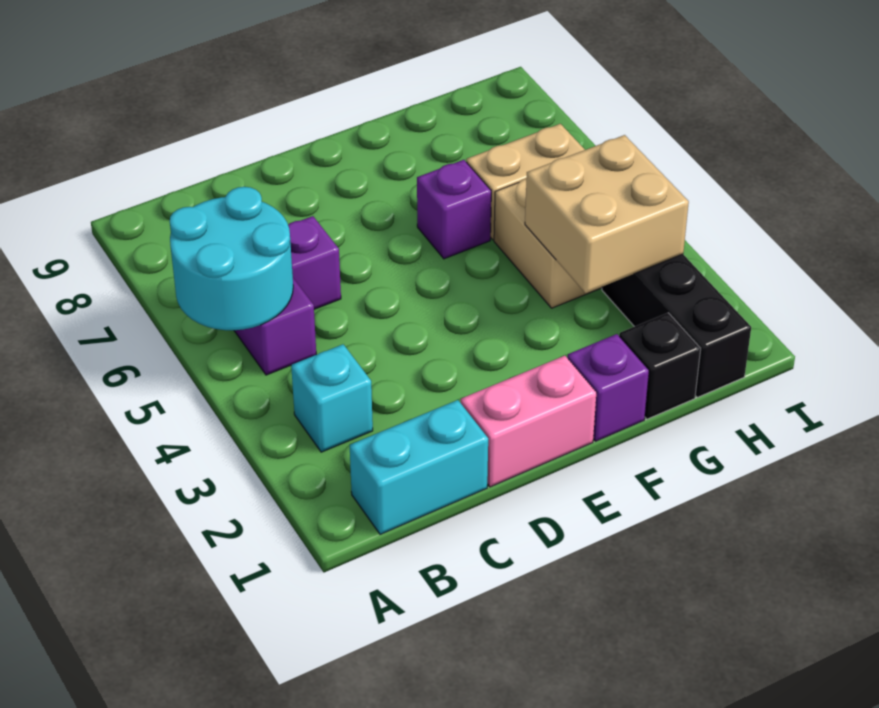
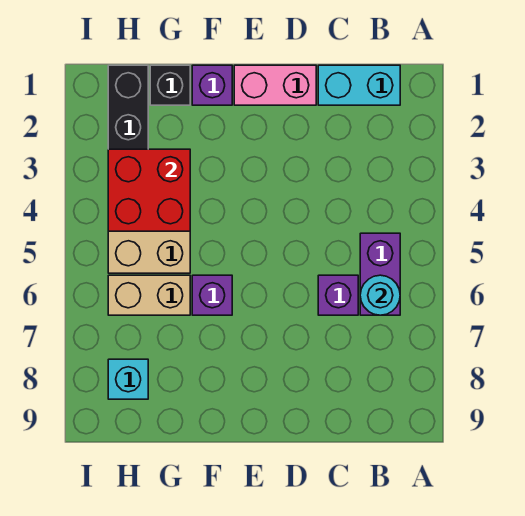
cyan 2x2 round brick [170,187,293,330] -> cyan 1x1 round brick [360,275,400,315]
cyan 1x1 brick [291,344,373,452] -> cyan 1x1 brick moved to [108,359,148,399]
tan 2x2 brick [525,135,689,293] -> red 2x2 brick [108,149,190,231]

